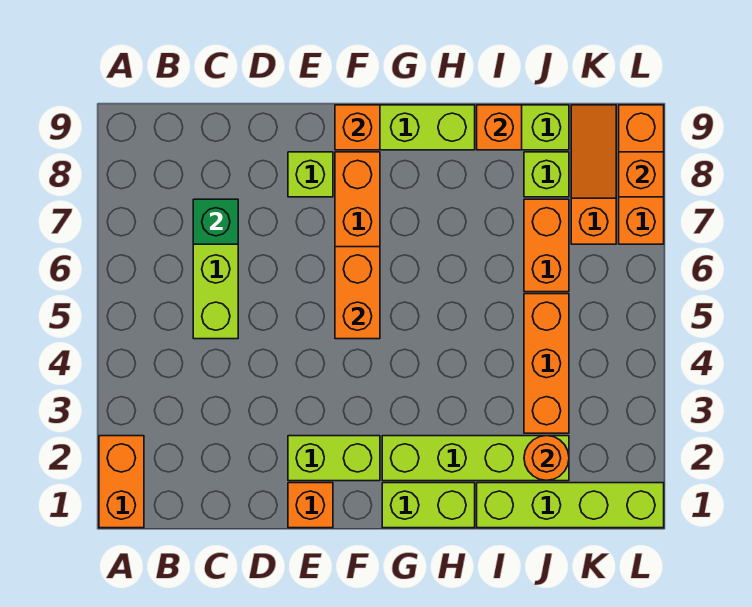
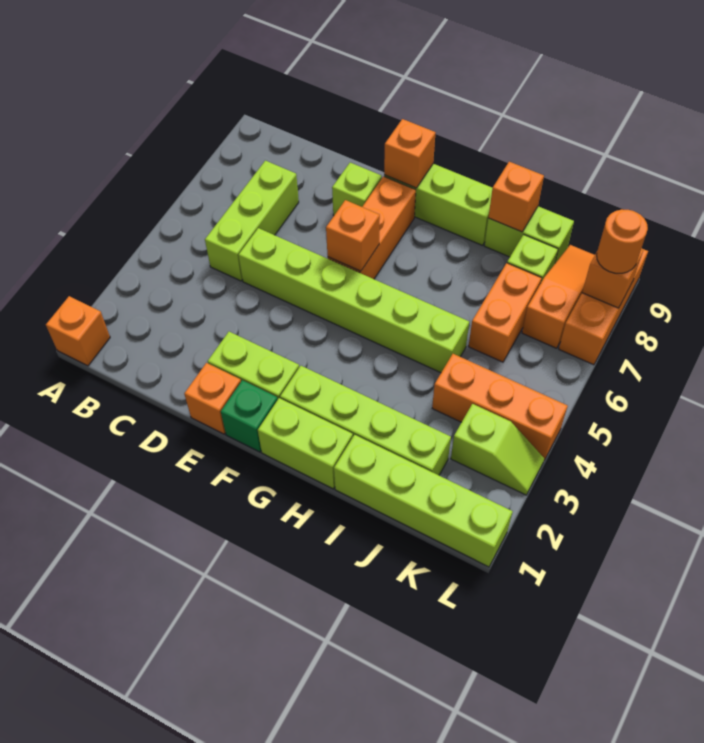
orange 1x2 brick [99,436,144,528] -> orange 1x1 brick [46,296,110,366]
green 1x1 brick [193,199,238,244] -> green 1x1 brick moved to [221,380,278,452]
none -> lime 1x6 brick [239,228,469,373]
orange 1x2 brick [335,247,380,339] -> orange 1x1 brick [326,200,380,271]
orange 1x1 round brick [524,436,569,480] -> orange 1x1 round brick moved to [597,209,648,273]
orange 1x3 brick [524,294,569,433] -> orange 1x3 brick turned to [432,354,568,460]
none -> lime 1x2 slope [451,404,544,495]

